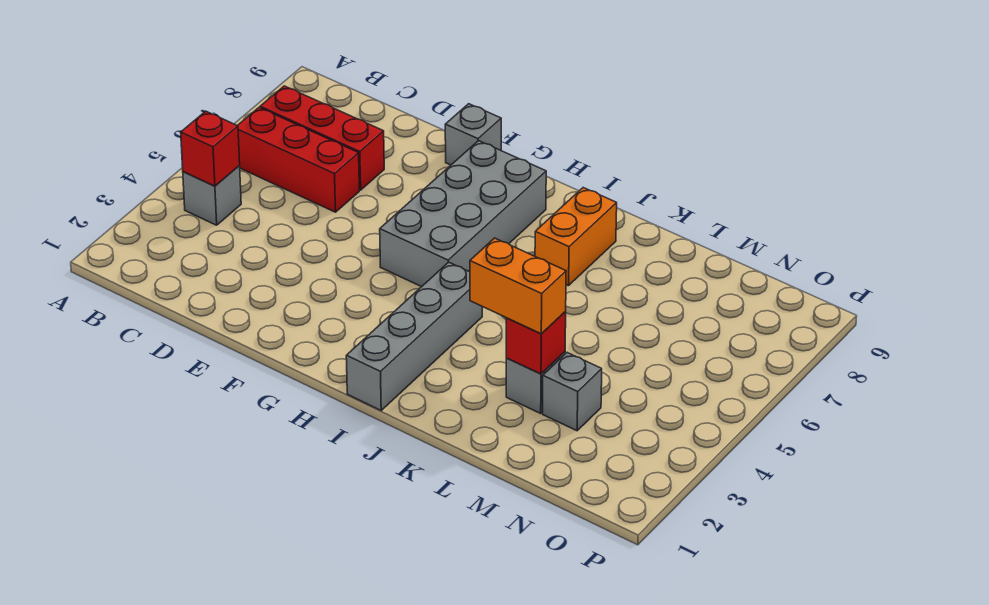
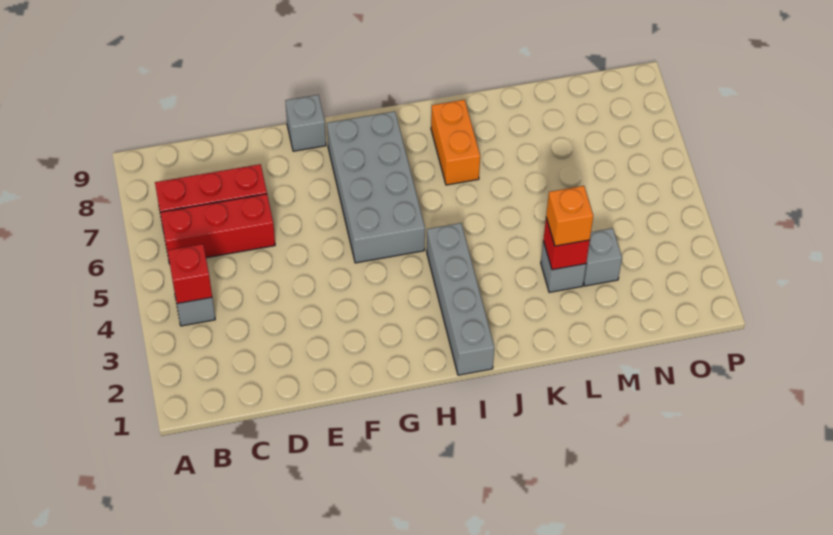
orange 1x2 brick [470,238,566,334] -> orange 1x1 brick [546,186,593,246]

